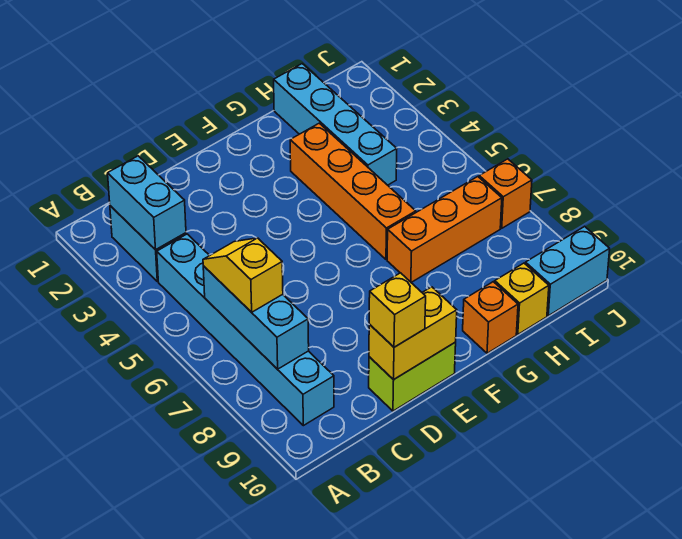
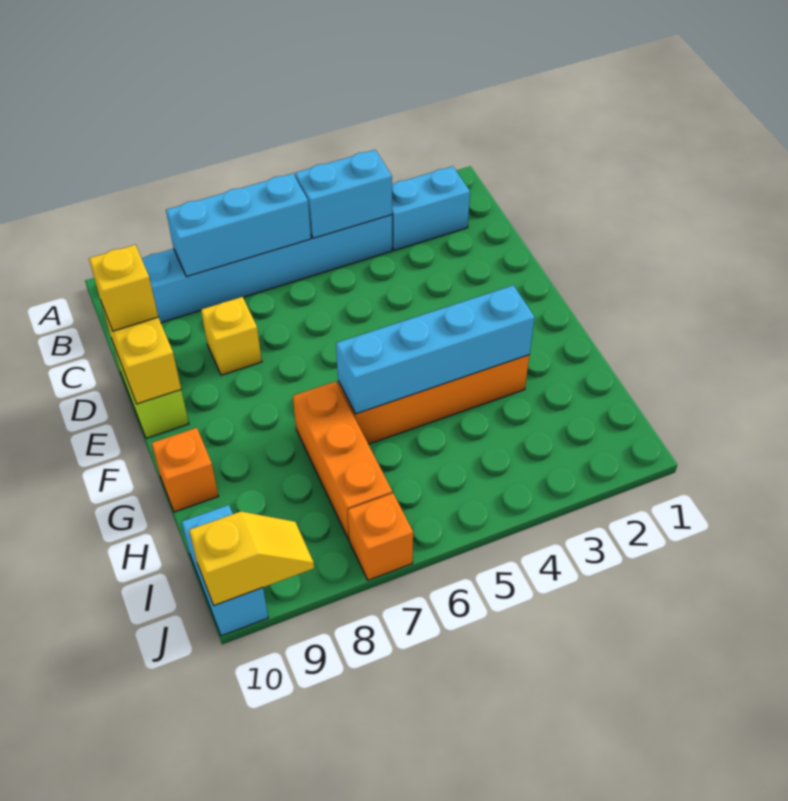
cyan 1x2 brick [108,156,186,250] -> cyan 1x2 brick moved to [295,150,392,238]
yellow 1x2 slope [203,238,283,312] -> yellow 1x2 slope moved to [189,511,314,606]
cyan 1x4 brick [274,64,397,185] -> cyan 1x4 brick moved to [336,285,535,414]
yellow 1x1 brick [495,263,549,334] -> yellow 1x1 brick moved to [201,297,262,375]

